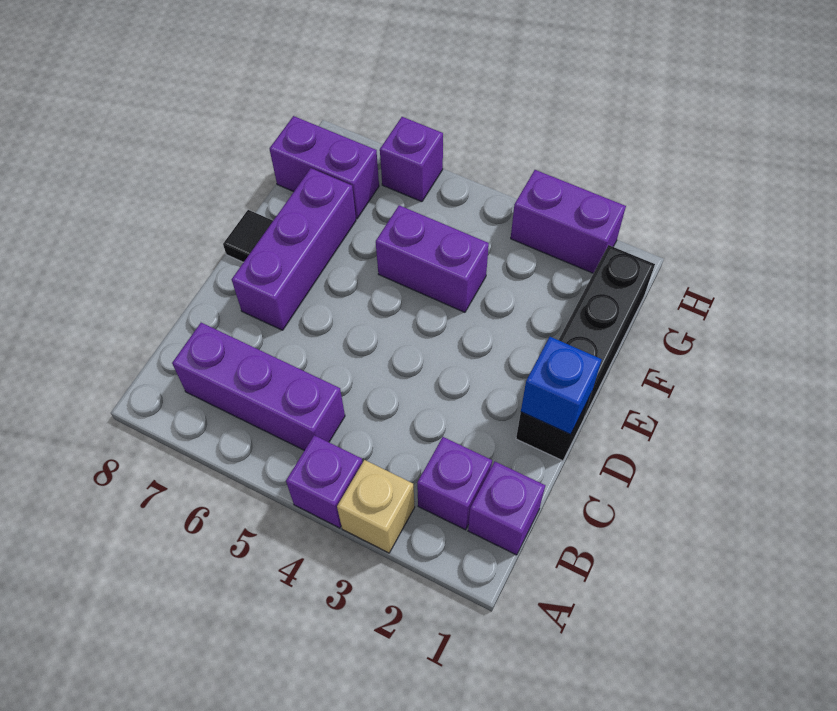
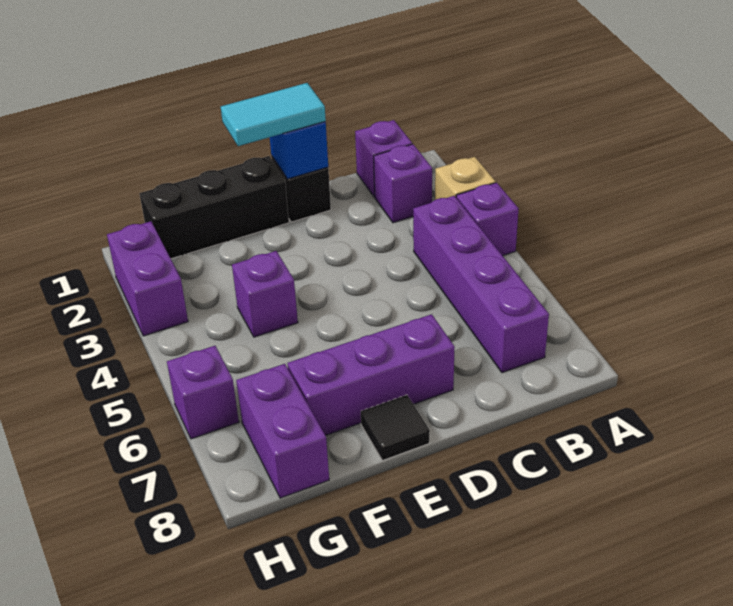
purple 1x3 brick [172,323,345,450] -> purple 1x4 brick [413,196,549,373]
none -> cyan 1x2 tile [221,83,326,146]
purple 1x2 brick [376,205,489,312] -> purple 1x1 brick [232,251,298,337]

